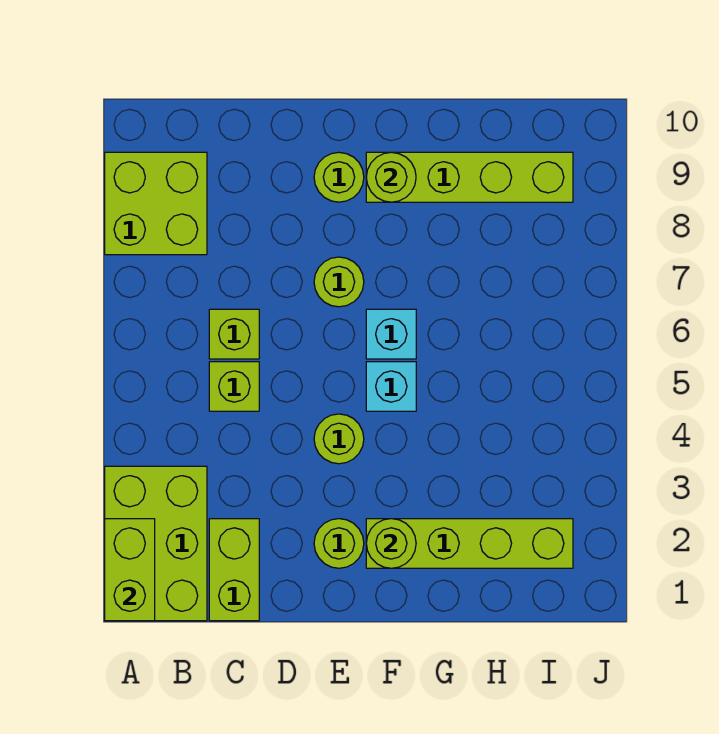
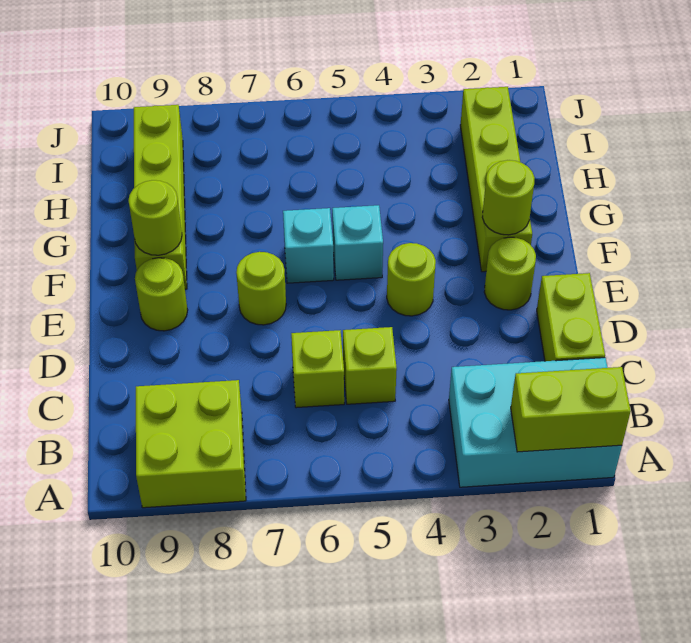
lime 2x3 brick [105,466,207,621] -> cyan 2x3 brick [449,358,622,487]
lime 1x2 brick [209,519,259,621] -> lime 1x2 brick turned to [537,273,605,361]

